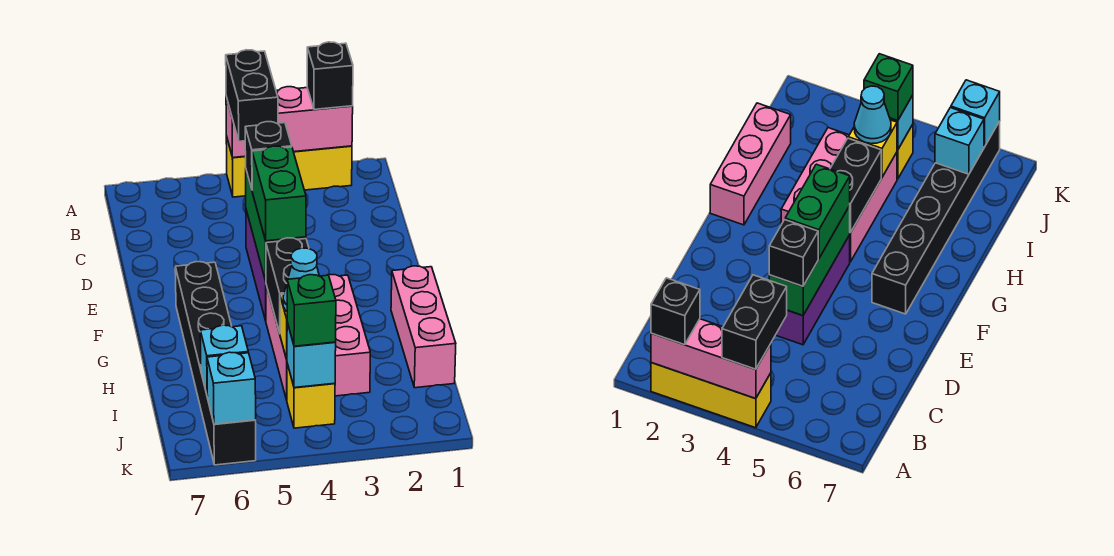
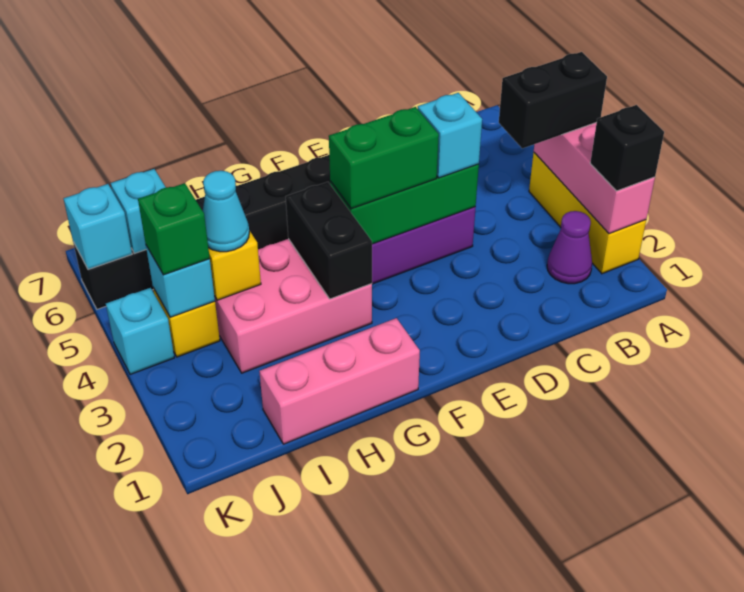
none -> purple 1x1 cone [547,211,592,284]
black 1x1 brick [245,122,292,189] -> cyan 1x1 brick [418,93,482,178]
black 1x2 brick [266,238,309,333] -> black 1x2 brick turned to [286,182,372,299]
none -> cyan 1x1 brick [106,288,174,375]

